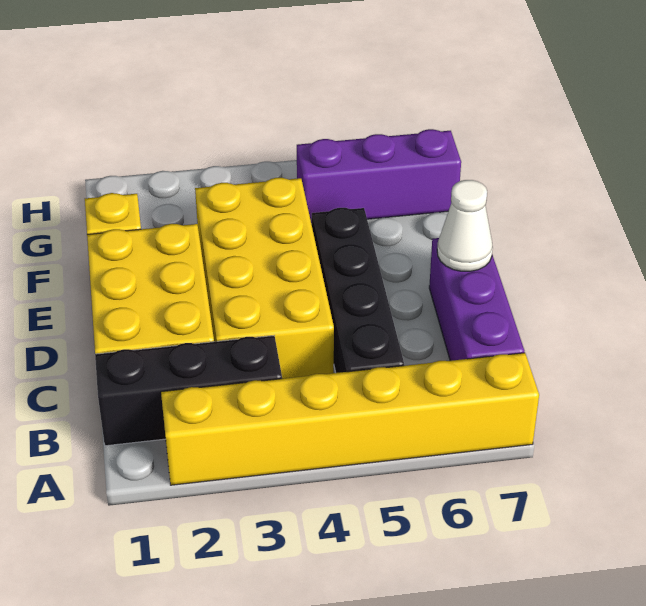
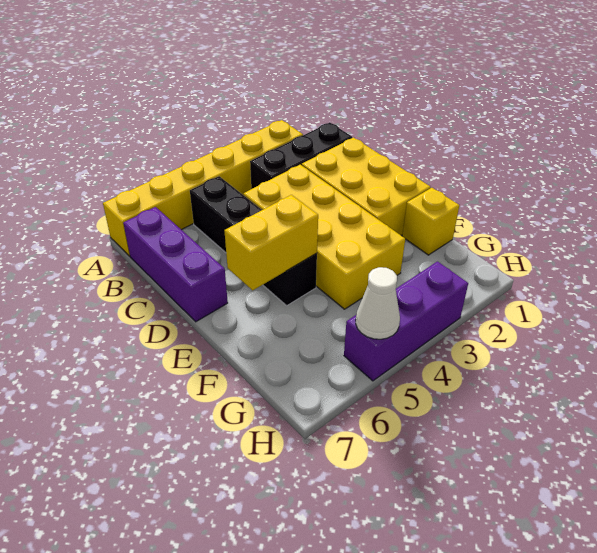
white 1x1 cone [437,180,493,271] -> white 1x1 cone moved to [356,267,400,339]
none -> yellow 1x2 brick [224,195,318,290]
purple 1x3 brick [297,129,461,224] -> purple 1x3 brick moved to [344,262,468,381]

